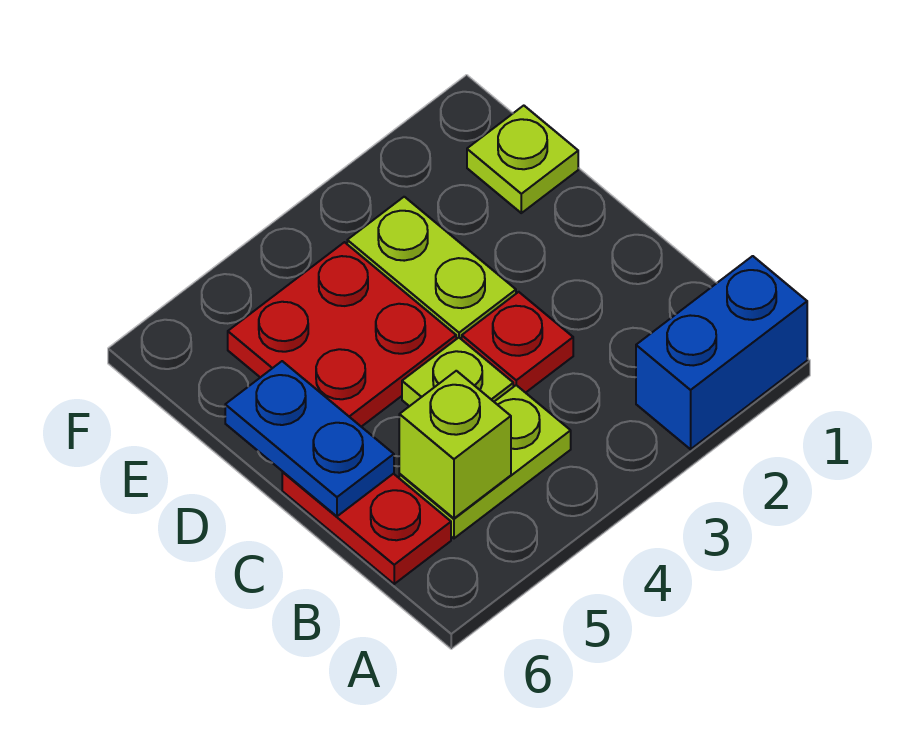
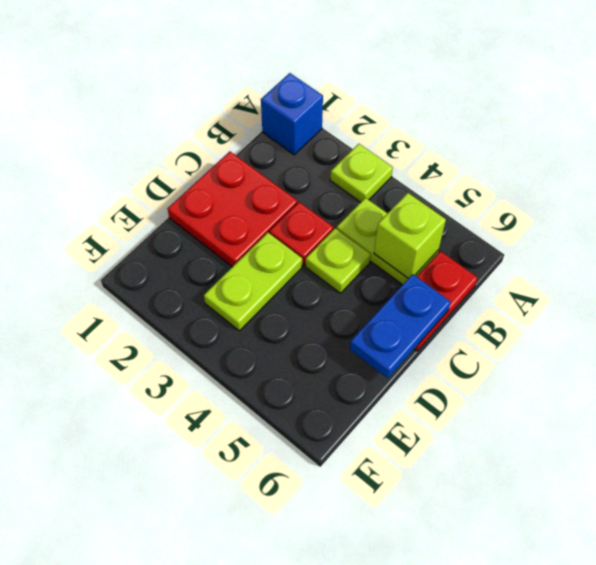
blue 1x2 brick [636,256,807,449] -> blue 1x1 brick [261,73,323,155]
red 2x2 plate [228,242,456,427] -> red 2x2 plate moved to [168,152,297,267]
lime 1x1 plate [467,106,578,213] -> lime 1x1 plate moved to [330,144,393,202]

